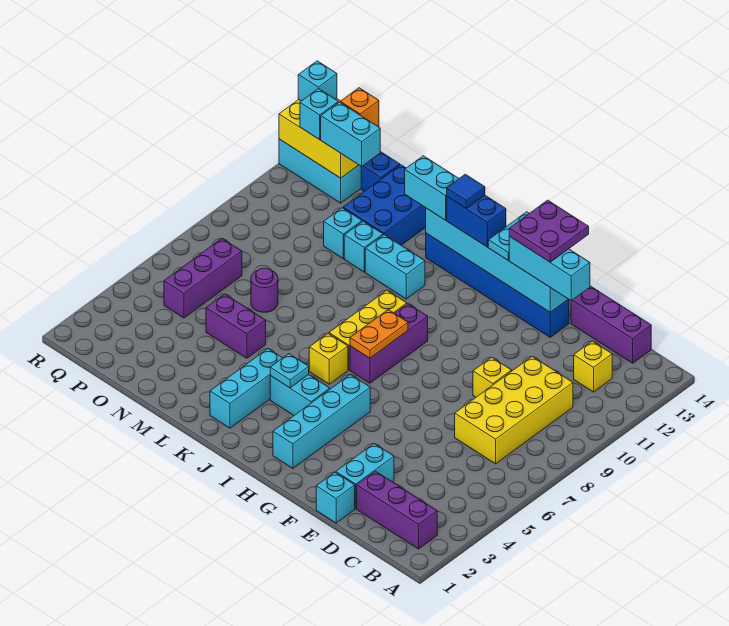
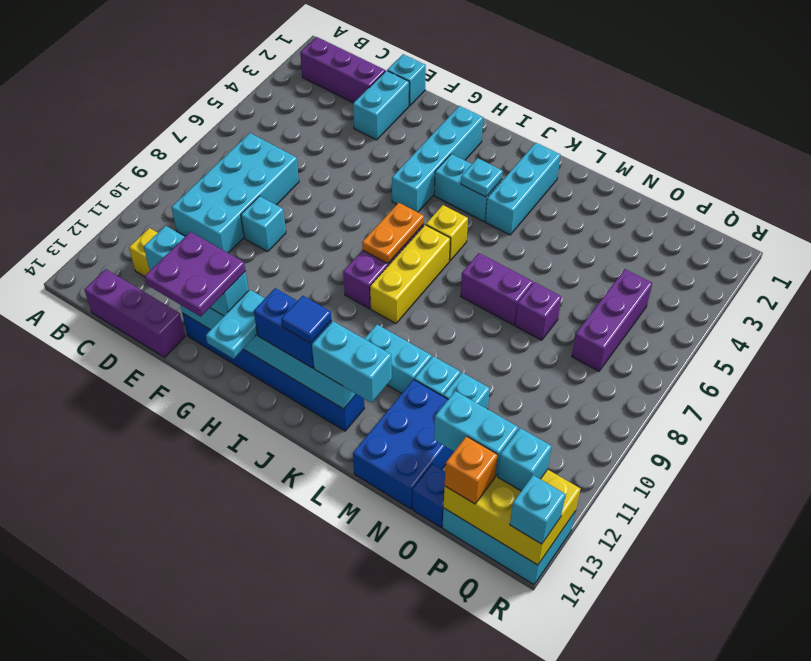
yellow 2x4 brick [455,357,573,464] -> cyan 2x4 brick [171,133,299,253]
yellow 1x1 brick [473,357,512,397] -> cyan 1x1 brick [241,196,286,252]
purple 1x2 brick [206,294,266,358] -> purple 1x2 brick moved to [461,253,533,325]
purple 1x1 round brick [251,268,278,312] -> purple 1x1 brick [515,282,561,340]

